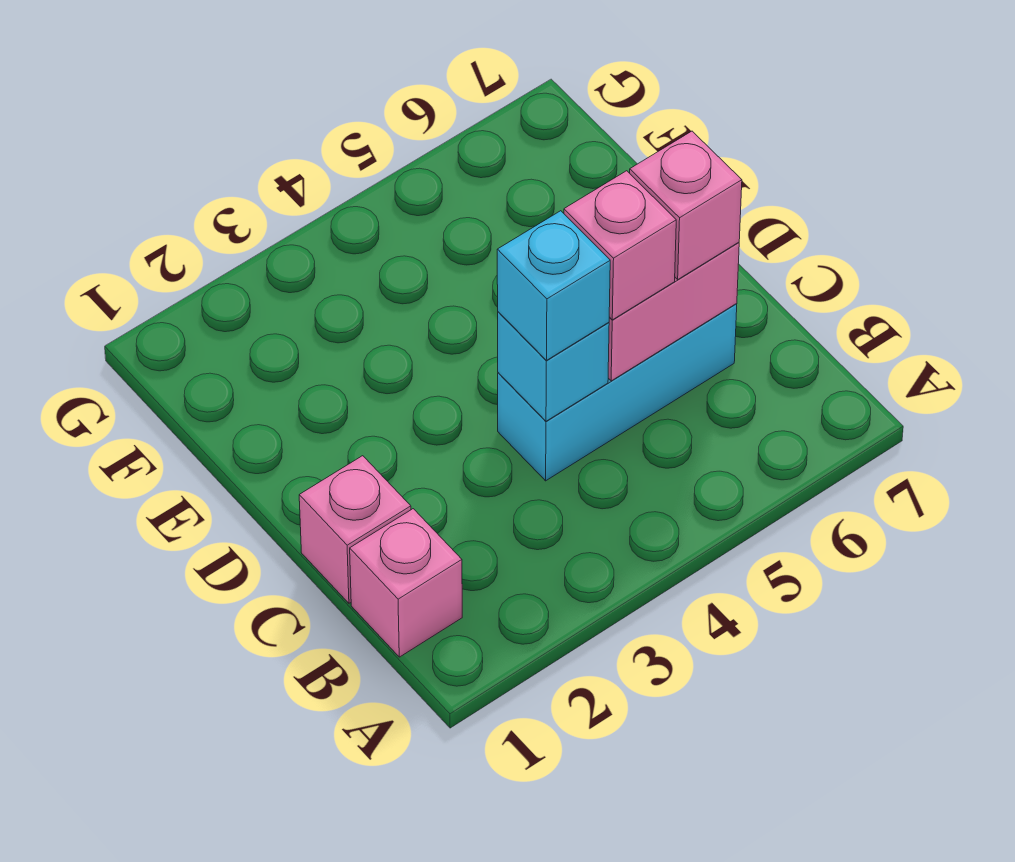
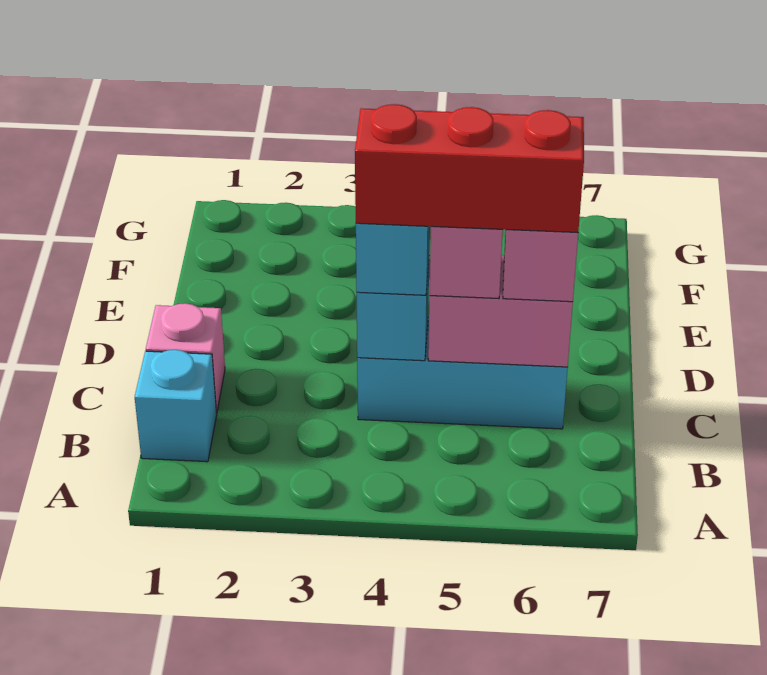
pink 1x1 brick [350,509,462,657] -> cyan 1x1 brick [135,350,217,462]
none -> red 1x3 brick [355,104,584,232]

